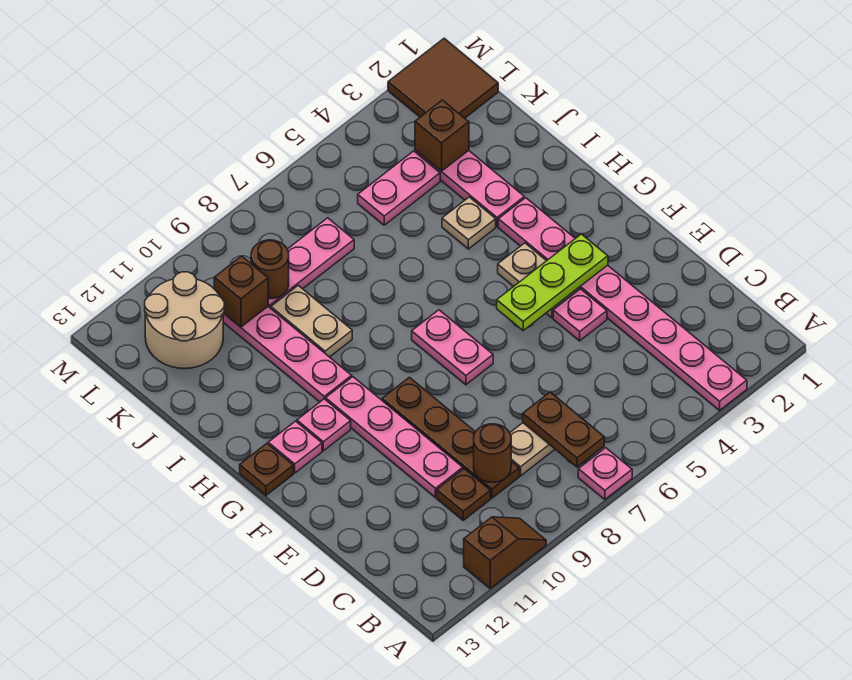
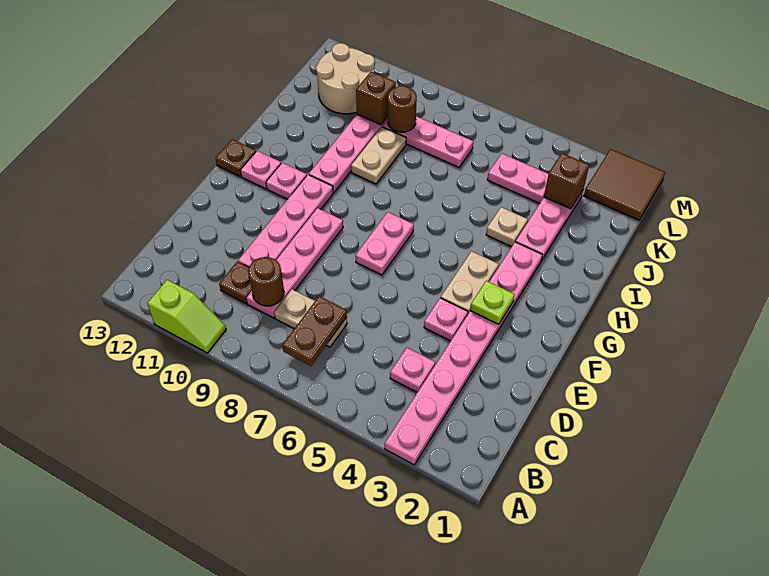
pink 1x1 plate [578,448,632,499] -> pink 1x1 plate moved to [390,348,435,392]
brown 1x2 slope [464,517,546,589] -> lime 1x2 slope [147,280,226,353]
brown 1x4 plate [382,377,519,498] -> pink 1x4 plate [246,208,343,318]
lime 1x3 plate [497,234,608,330] -> lime 1x1 plate [470,281,515,324]

